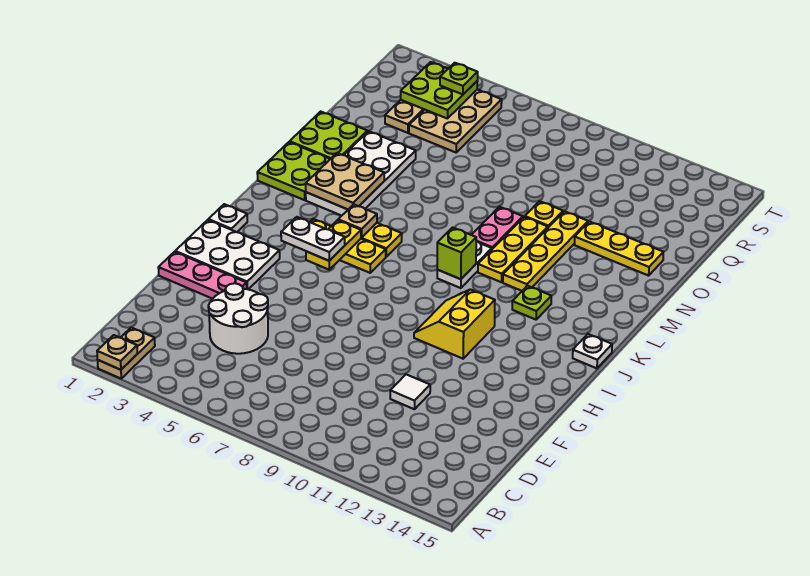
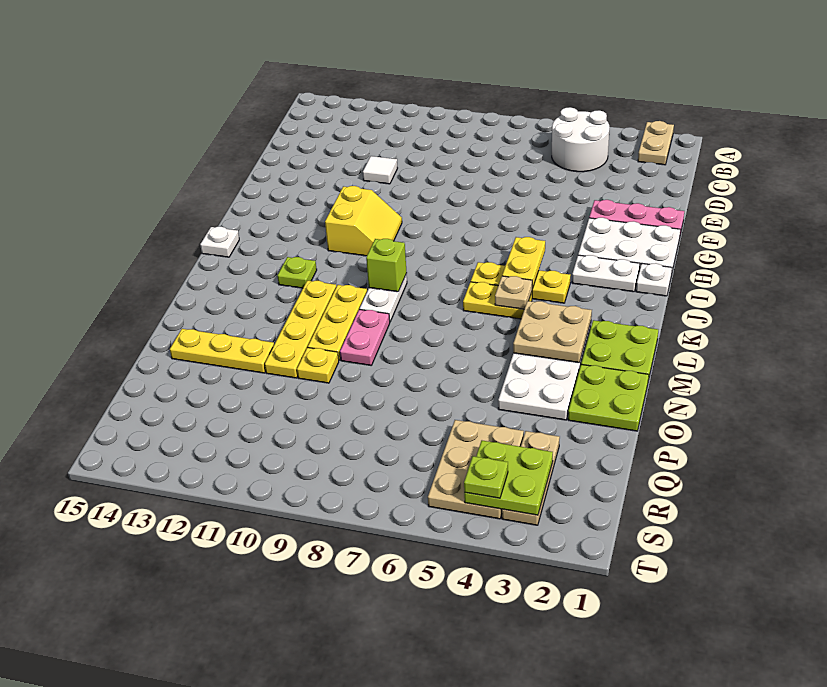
tan 1x1 plate [97,335,137,370] -> none
white 2x2 round brick [208,283,268,354] -> white 2x2 round brick moved to [552,107,610,172]
white 1x2 plate [281,217,345,261] -> white 1x2 plate moved to [572,255,640,292]

